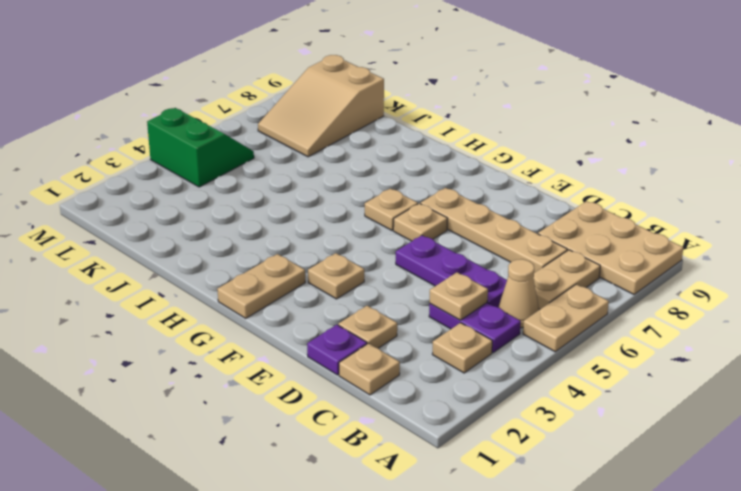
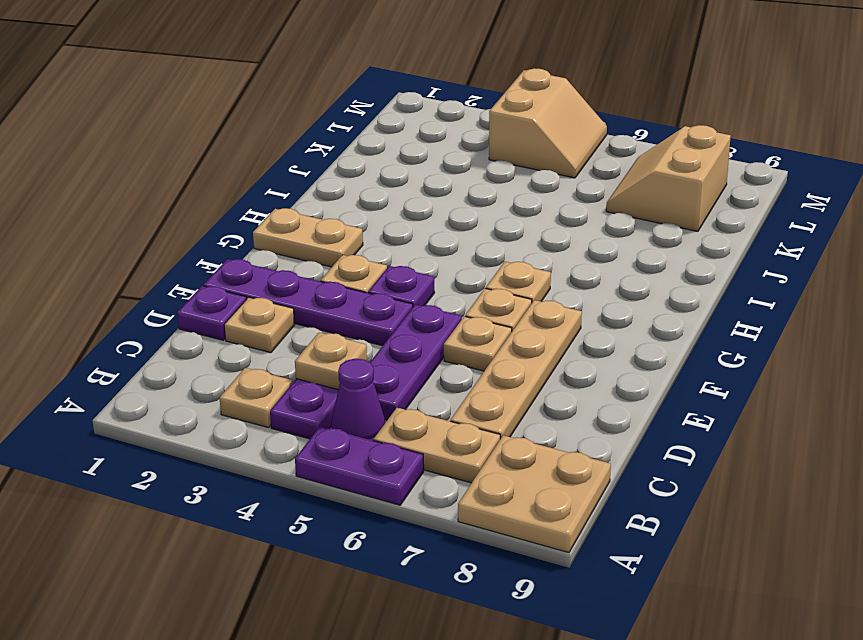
tan 1x2 plate [523,284,609,352] -> purple 1x2 plate [295,426,424,505]
tan 2x3 plate [538,201,683,294] -> tan 2x2 plate [458,435,611,553]
tan 1x1 cone [498,259,539,328] -> purple 1x1 cone [331,359,385,441]
tan 1x1 plate [339,343,400,395] -> tan 1x1 plate moved to [444,316,512,371]
none -> purple 1x4 plate [204,259,413,346]
none -> purple 1x1 plate [368,266,435,306]
tan 2x3 slope [258,55,384,157] -> tan 2x2 slope [606,125,731,231]
green 2x2 slope [147,108,254,187] -> tan 2x2 slope [489,68,607,178]

